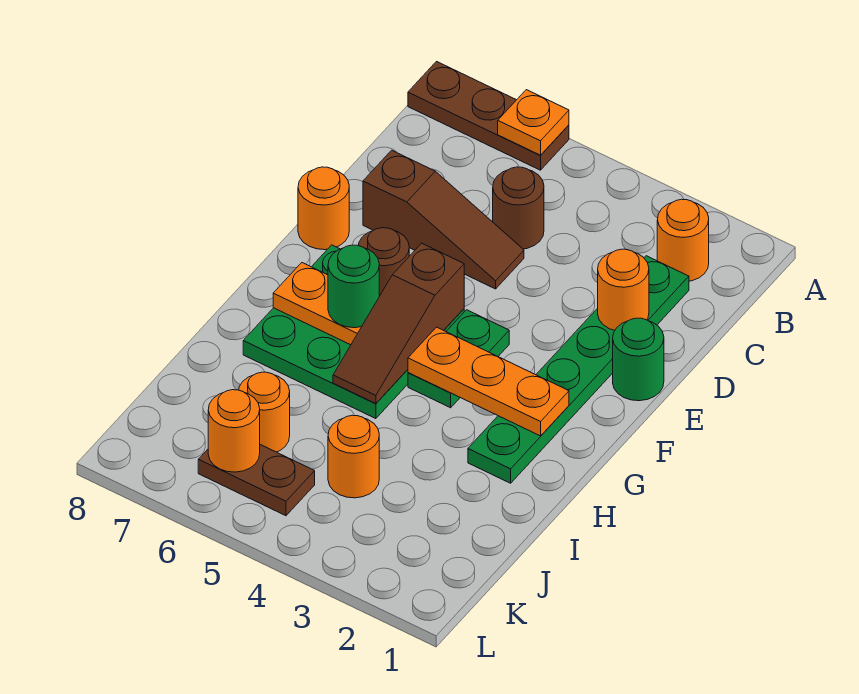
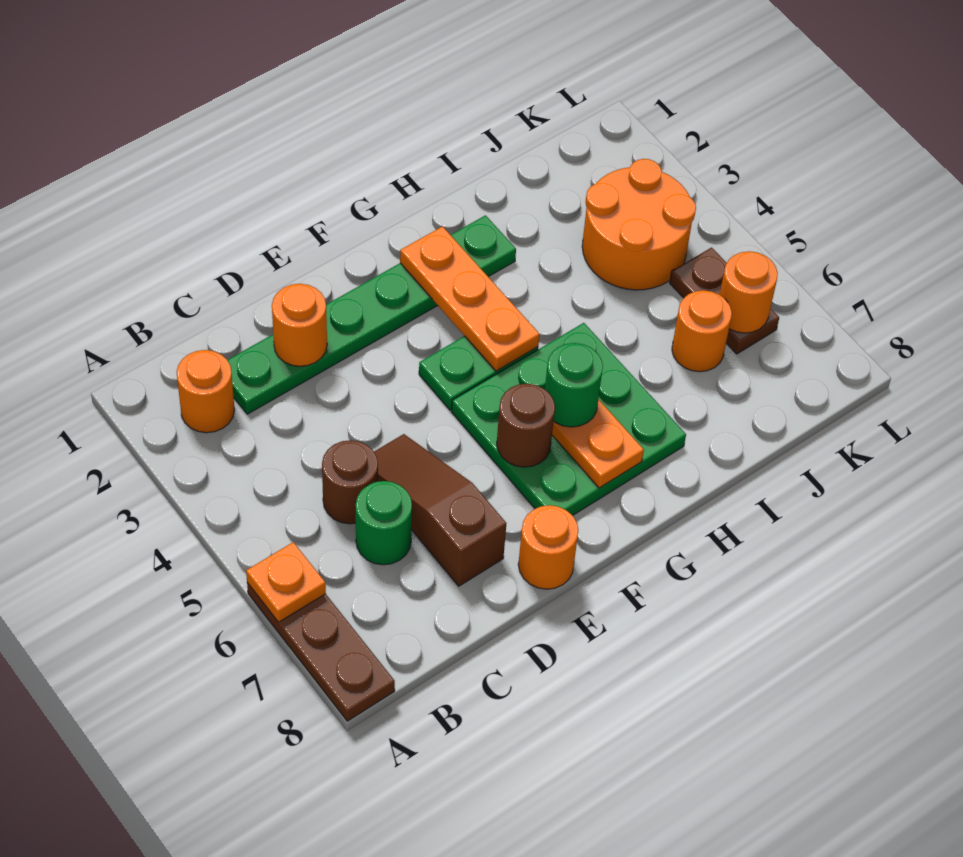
green 1x1 round brick [613,318,664,401] -> green 1x1 round brick moved to [356,481,412,565]
brown 1x3 slope [333,243,464,404] -> none
orange 1x1 round brick [328,415,379,498] -> orange 2x2 round brick [582,159,696,290]

